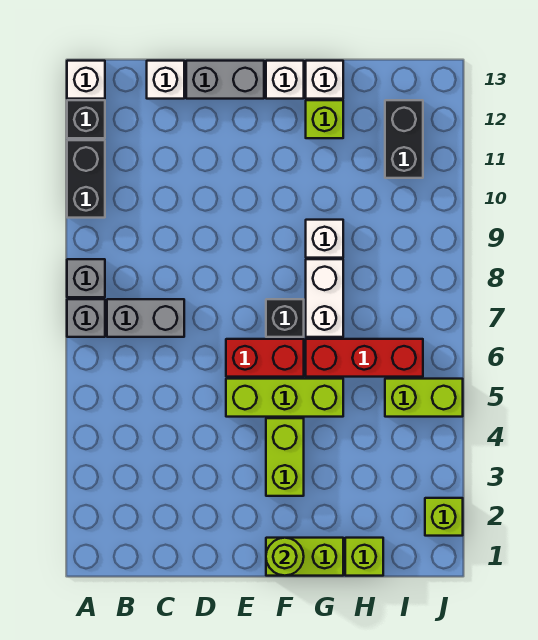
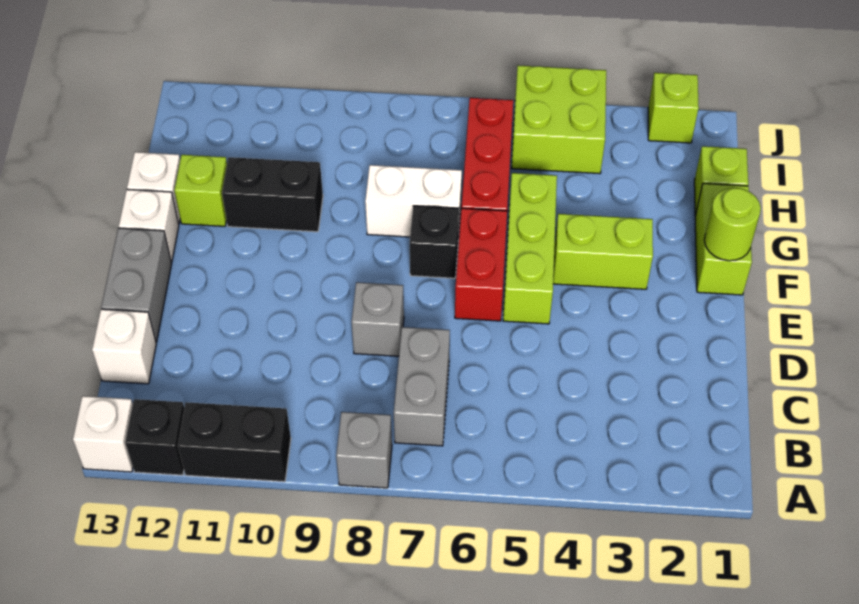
grey 1x1 brick [67,299,105,337] -> grey 1x1 brick moved to [351,282,404,356]
white 1x1 brick [306,220,343,258] -> none
lime 1x2 brick [385,379,463,417] -> lime 2x2 brick [512,65,606,174]
black 1x2 brick [385,100,423,178] -> black 1x2 brick moved to [222,157,323,232]

